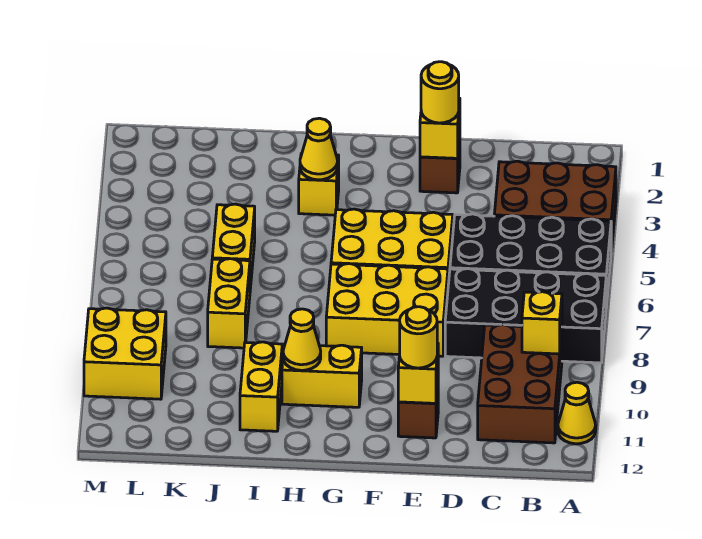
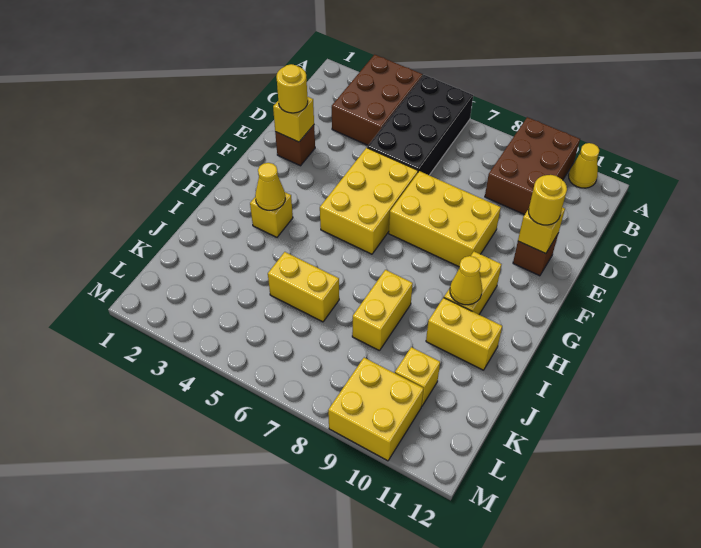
black 2x4 brick [445,269,606,363] -> none
brown 2x3 brick [478,325,562,443] -> brown 2x3 brick turned to [485,117,580,215]
yellow 1x1 brick [522,292,562,354] -> yellow 1x1 brick moved to [395,347,440,406]
yellow 2x3 brick [326,264,448,356] -> yellow 2x3 brick turned to [389,171,501,267]
yellow 1x2 brick [208,259,250,348] -> yellow 1x2 brick turned to [352,270,413,351]

